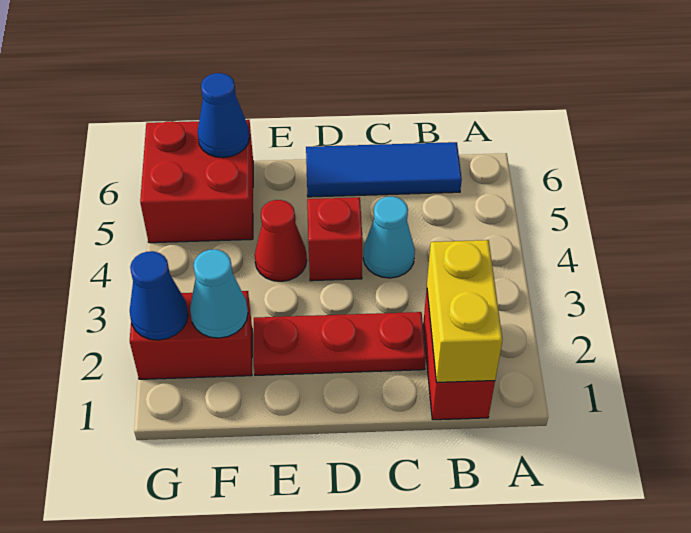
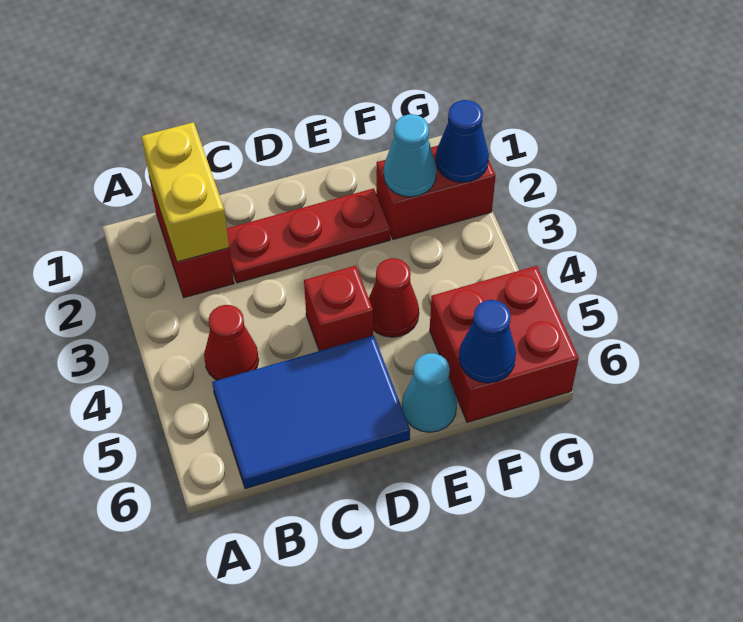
none -> red 1x1 cone [204,305,259,380]
blue 1x3 tile [306,142,462,197] -> blue 2x3 tile [212,336,410,489]
cyan 1x1 cone [363,196,415,278] -> cyan 1x1 cone moved to [402,353,457,432]

